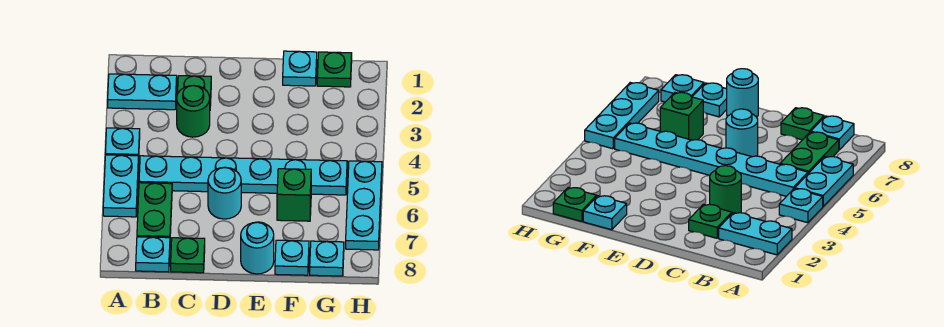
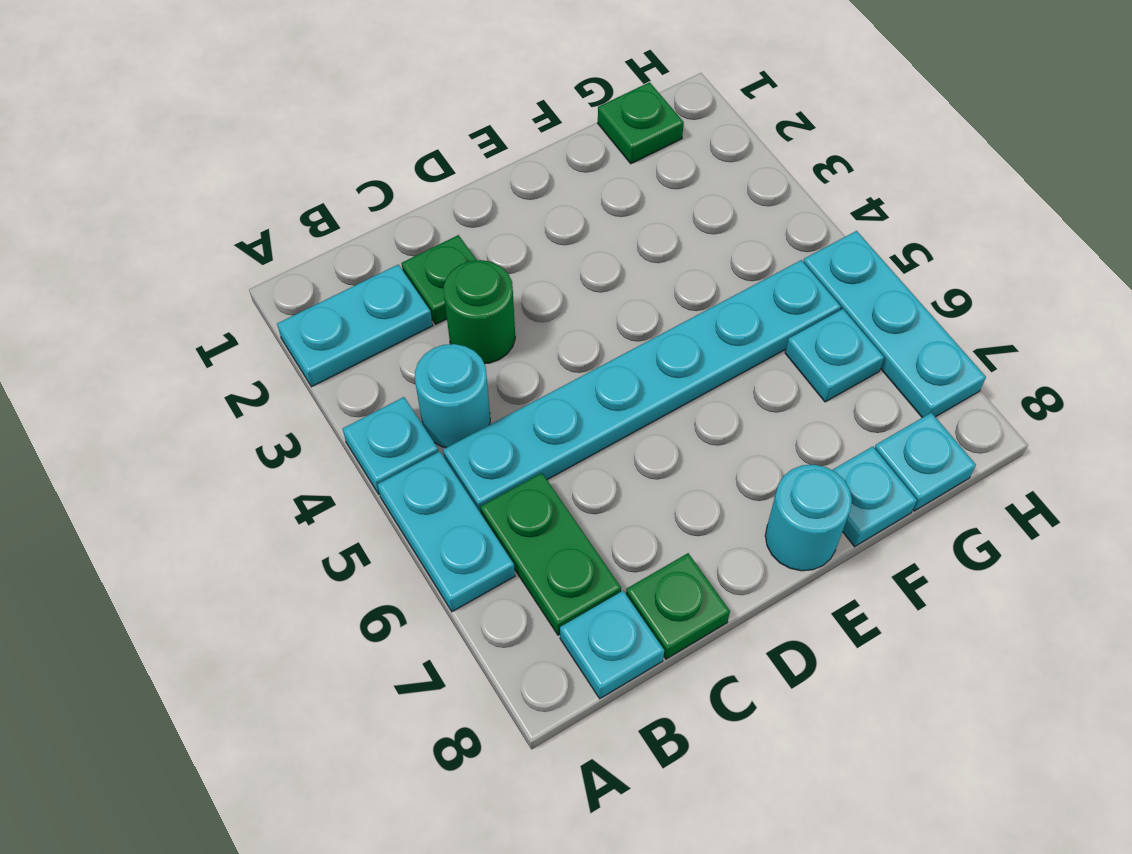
cyan 1x1 round brick [208,167,241,219] -> cyan 1x1 round brick moved to [415,344,490,448]
cyan 1x1 plate [283,51,317,86] -> cyan 1x1 plate moved to [785,309,884,402]
green 1x1 brick [277,169,311,221] -> none

